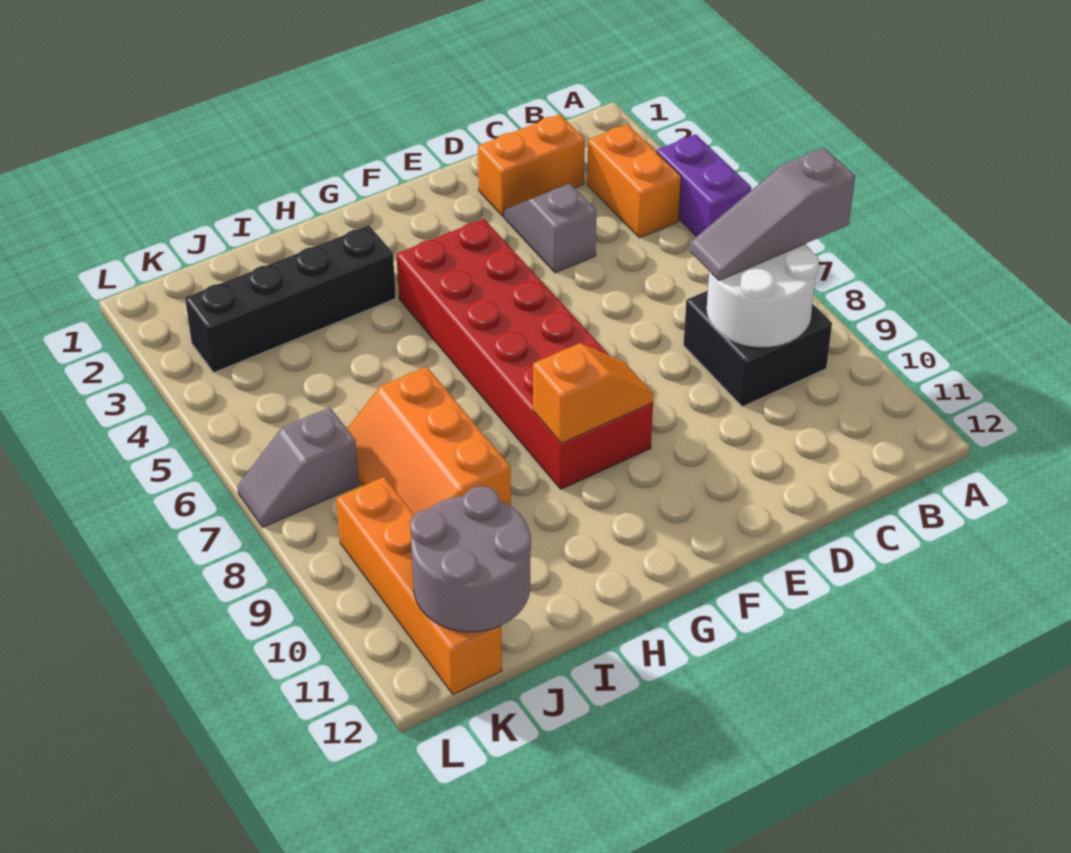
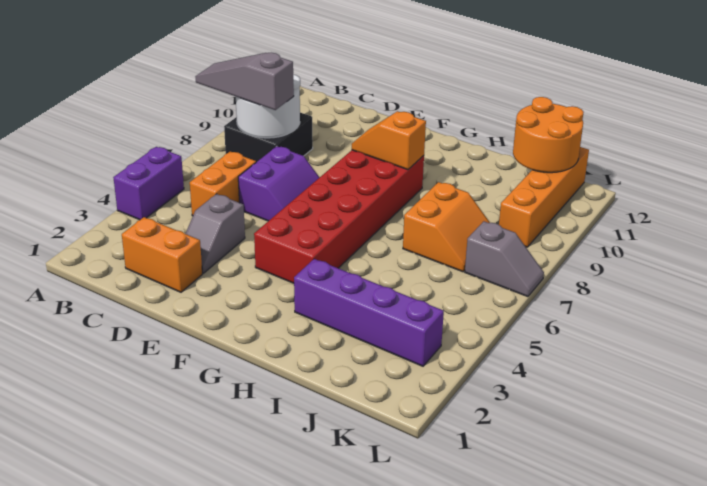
grey 1x3 slope [689,148,855,281] -> grey 1x3 slope turned to [195,53,294,110]
orange 1x2 brick [587,124,681,238] -> orange 1x2 brick moved to [190,152,256,216]
none -> purple 2x2 slope [238,146,320,221]
black 1x4 brick [185,226,396,372] -> purple 1x4 brick [294,259,444,366]
orange 2x3 slope [347,367,511,515] -> orange 2x2 slope [403,182,490,272]
grey 2x2 round brick [410,486,531,632] -> orange 2x2 round brick [513,97,583,173]

